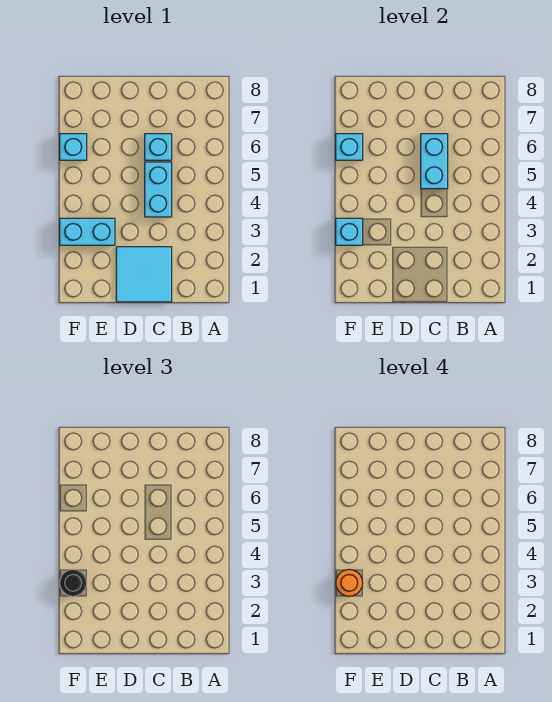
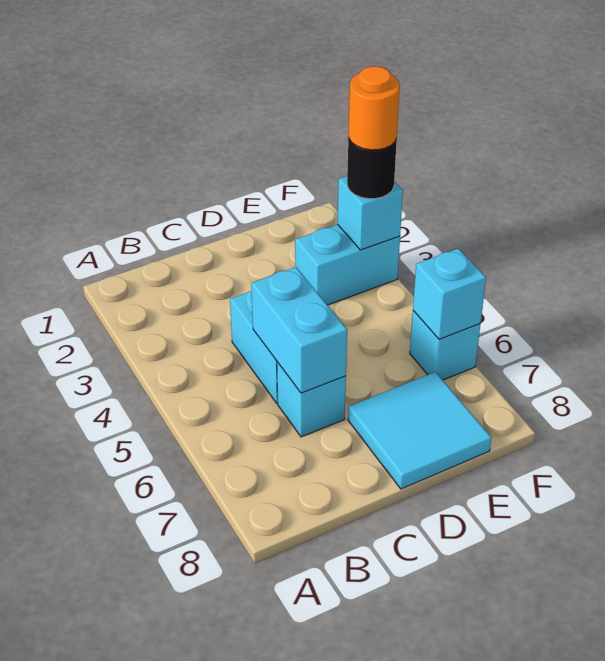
cyan 2x2 tile [116,247,172,302] -> cyan 2x2 tile moved to [348,372,491,489]

